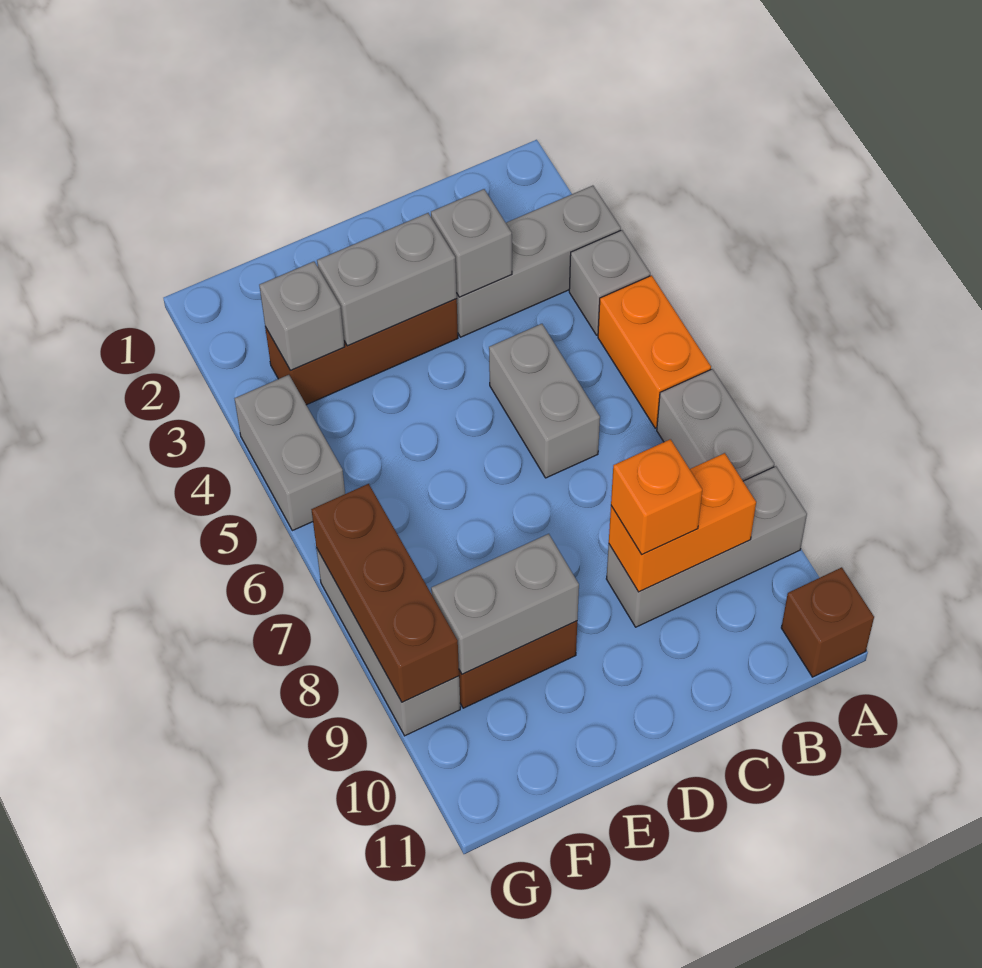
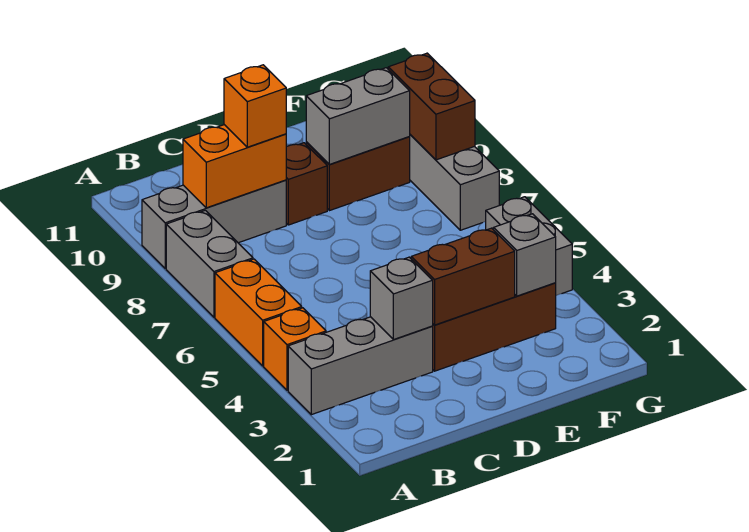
grey 1x1 brick [569,230,650,335] -> orange 1x1 brick [264,308,326,390]
brown 1x1 brick [781,567,874,677] -> brown 1x1 brick moved to [286,143,327,225]
grey 1x2 brick [489,324,600,478] -> none
grey 1x2 brick [317,213,457,346] -> brown 1x2 brick [411,228,515,325]
brown 1x3 brick [311,484,459,702] -> brown 1x2 brick [388,53,475,160]

